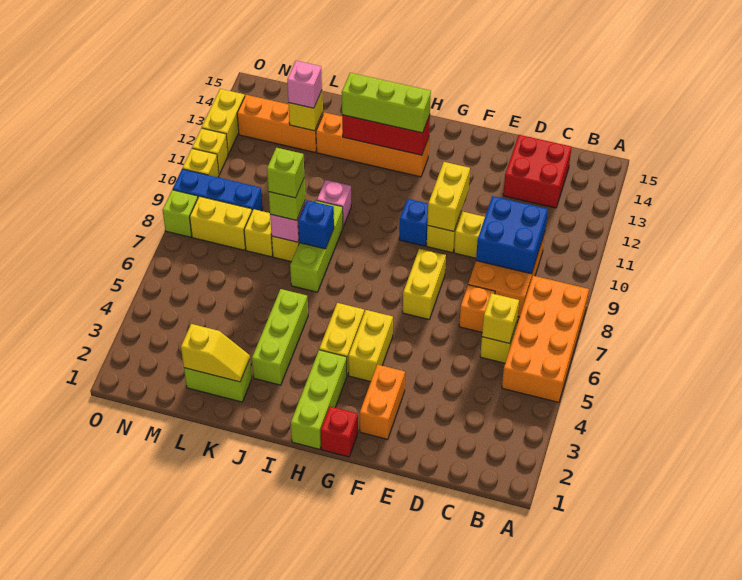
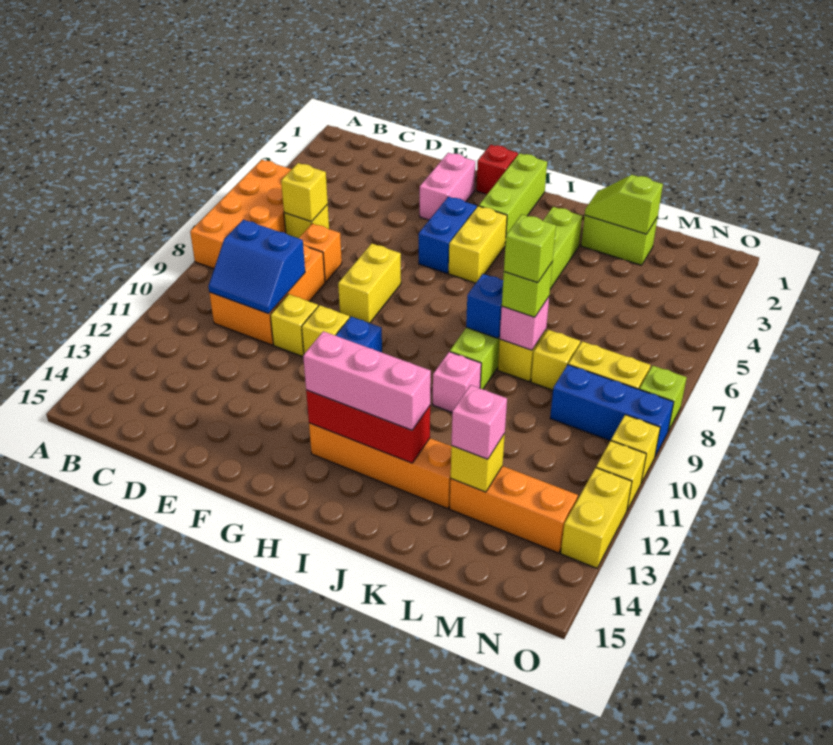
blue 2x2 brick [476,196,548,274] -> blue 2x2 slope [208,220,305,314]
red 2x2 brick [503,135,572,208] -> none
orange 1x2 brick [360,364,405,439] -> pink 1x2 brick [420,153,475,220]
yellow 1x2 brick [427,162,470,232] -> none
yellow 1x2 brick [348,310,393,382] -> blue 1x2 brick [419,197,477,273]
lime 1x3 brick [342,73,431,133] -> pink 1x3 brick [303,331,431,430]
yellow 1x2 slope [181,324,250,382] -> lime 1x2 slope [585,175,663,234]

